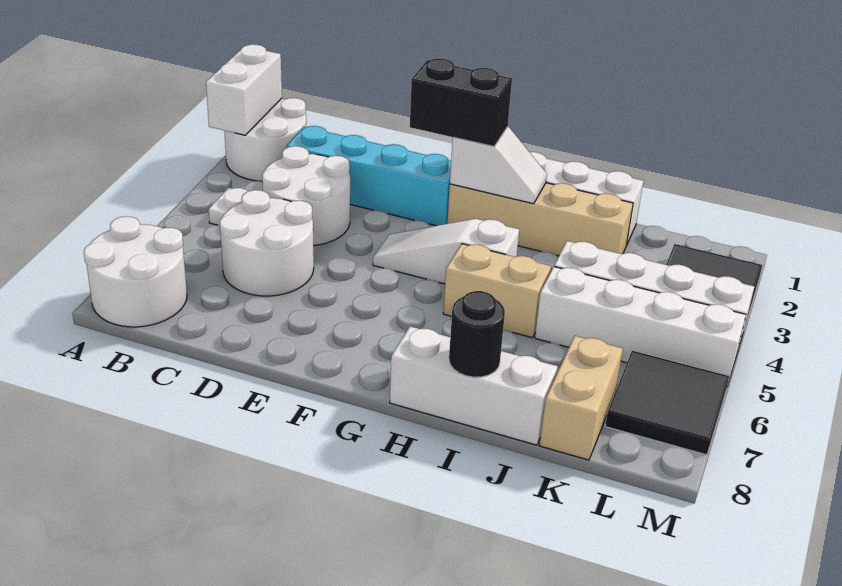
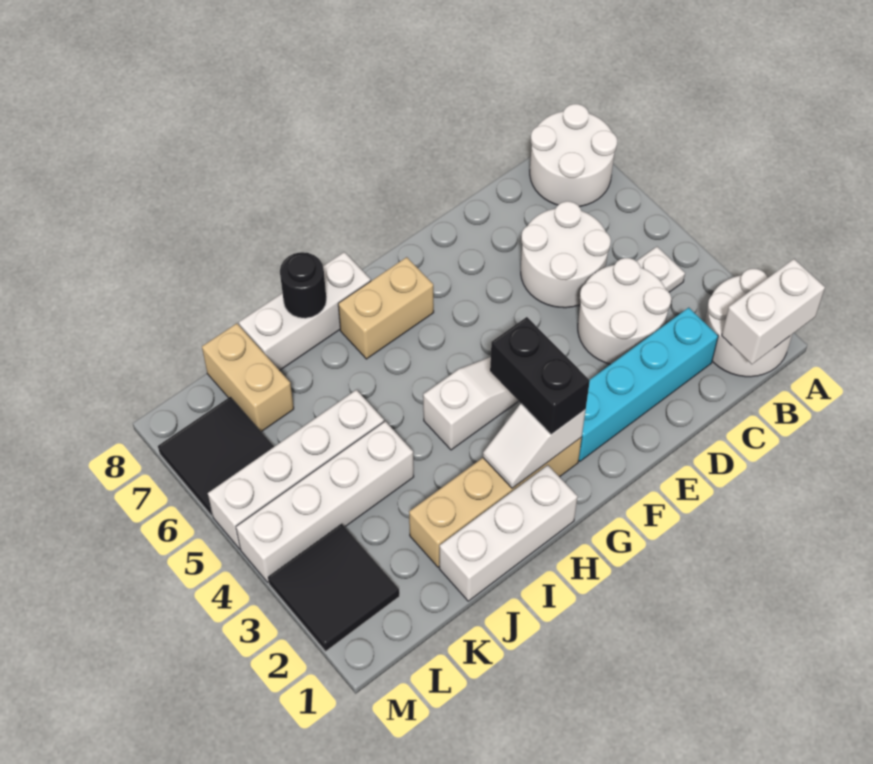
white 1x2 brick [206,44,282,135] -> white 1x2 brick turned to [722,259,825,364]
black 1x2 brick [410,58,512,146] -> black 1x2 brick turned to [490,317,590,434]
tan 1x2 brick [443,244,551,338] -> tan 1x2 brick moved to [338,257,434,359]

